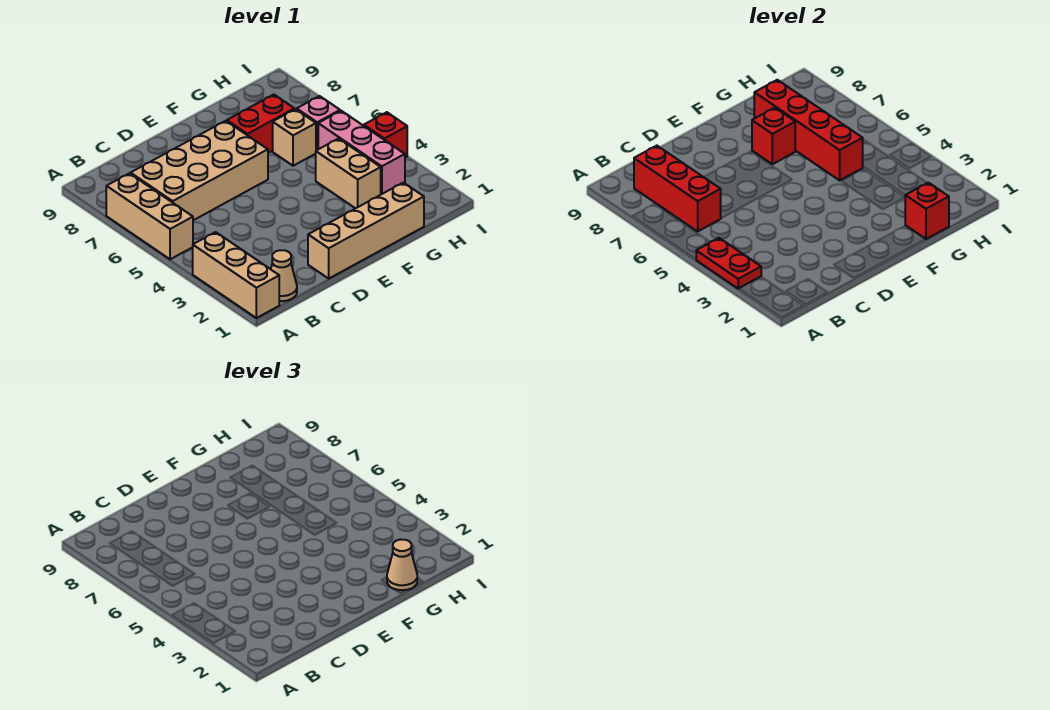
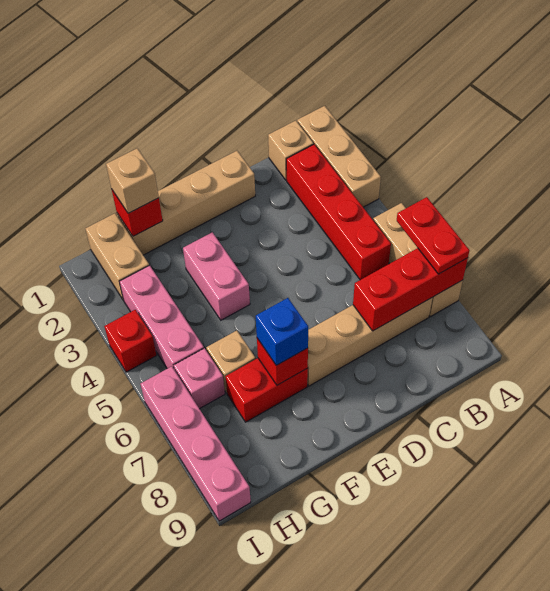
red 1x2 plate [696,238,761,289] -> red 1x2 plate moved to [397,197,470,274]
tan 1x1 cone [271,250,297,301] -> tan 1x1 brick [268,121,313,180]
tan 2x4 brick [131,121,268,220] -> tan 1x4 brick [307,297,433,386]
red 1x3 brick [634,146,721,231] -> red 1x3 brick turned to [353,248,468,331]
none -> pink 1x2 brick [183,232,250,320]
none -> blue 1x1 brick [256,298,308,365]
tan 1x1 cone [387,539,417,590] -> tan 1x1 brick [106,148,159,213]
tan 1x2 brick [316,139,381,208] -> tan 1x2 brick moved to [85,213,149,300]
red 1x4 brick [754,80,863,180] -> red 1x4 brick moved to [286,144,391,280]
none -> pink 1x4 brick [141,366,251,521]

